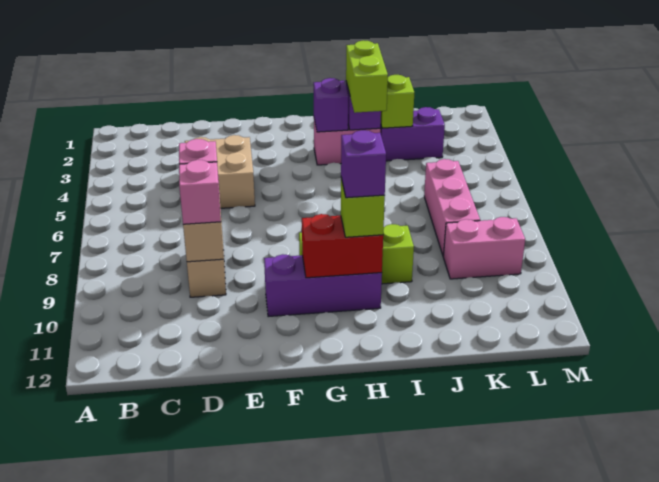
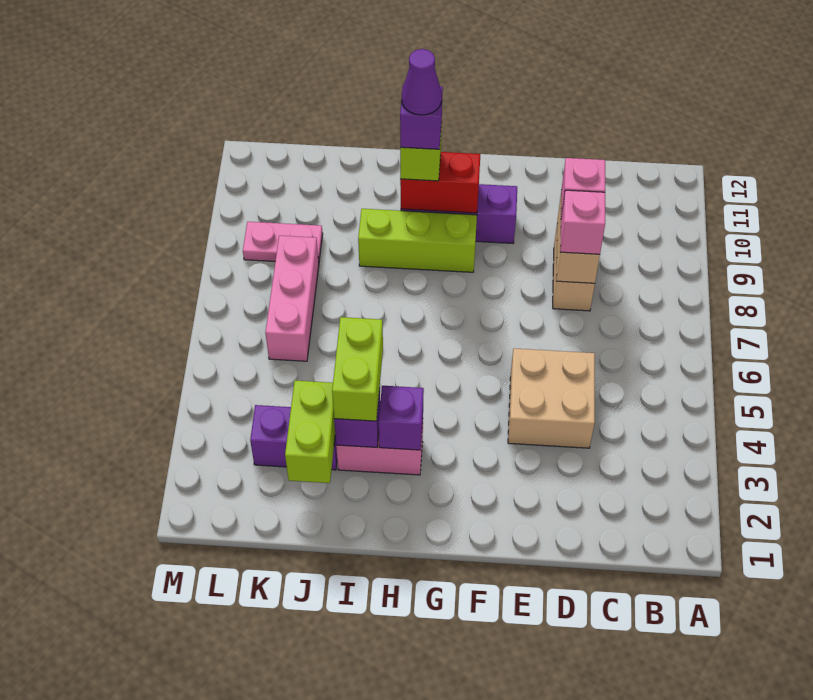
none -> purple 1x1 cone [402,49,442,115]
lime 1x1 brick [381,75,414,128] -> lime 1x2 brick [285,380,335,483]
pink 1x2 brick [443,217,525,279] -> pink 1x2 plate [243,222,323,261]

